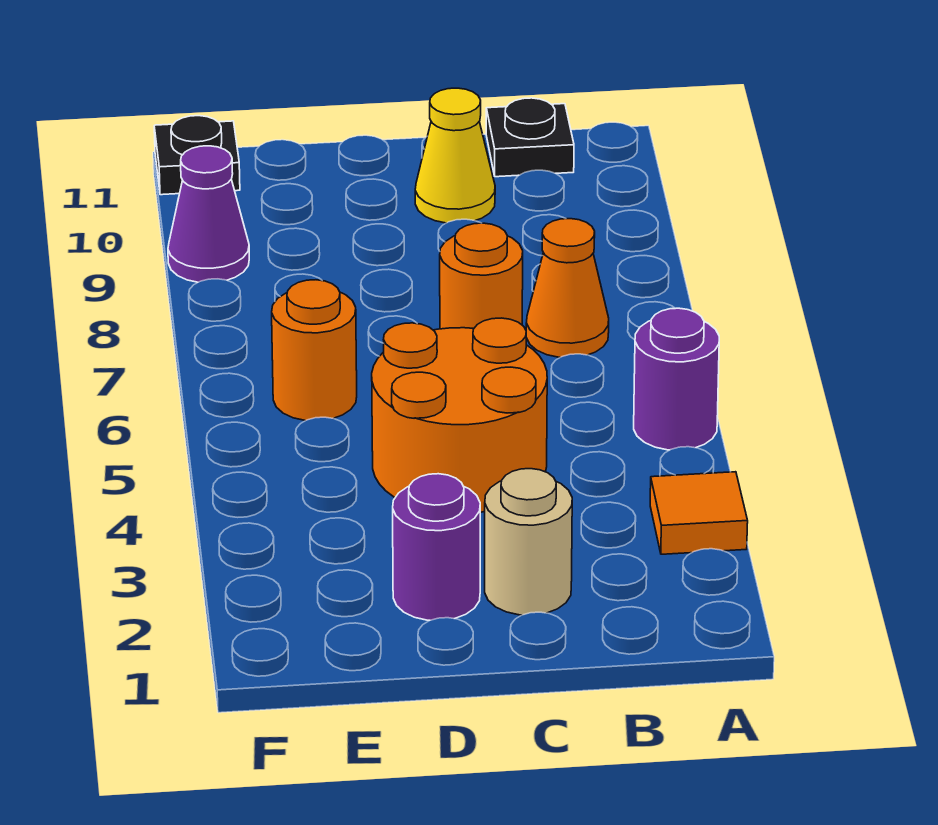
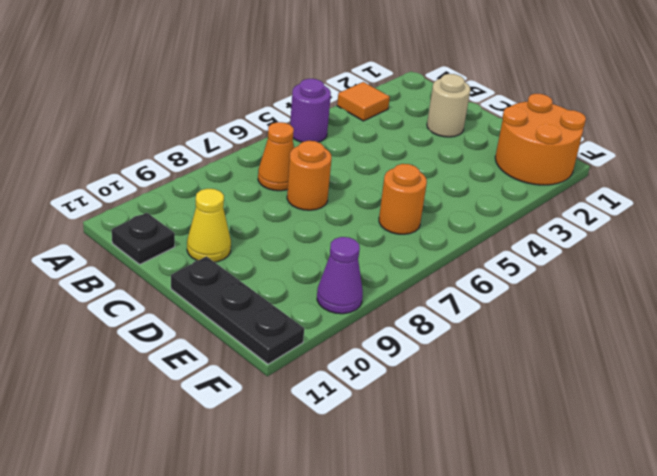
orange 2x2 round brick [372,318,547,512] -> orange 2x2 round brick moved to [495,94,586,185]
purple 1x1 round brick [393,474,480,620] -> none
black 1x1 plate [154,116,240,195] -> black 1x3 plate [171,256,304,364]

